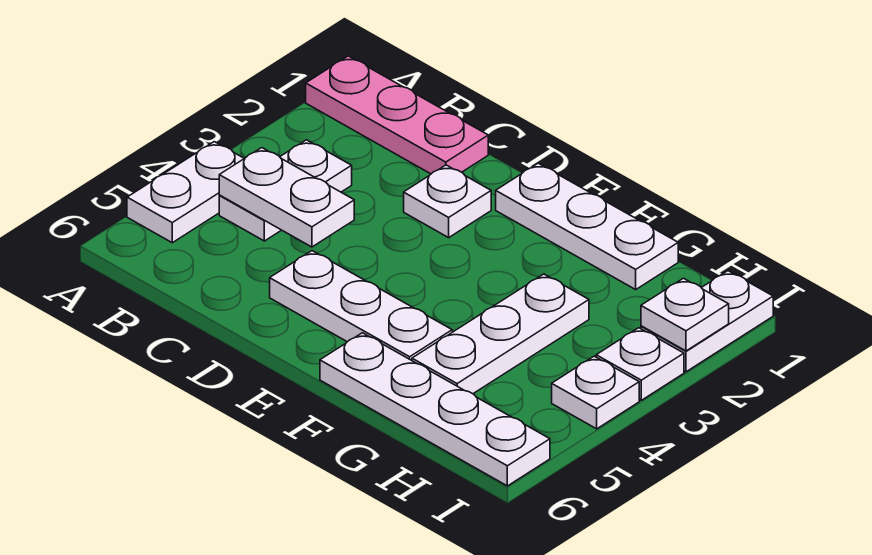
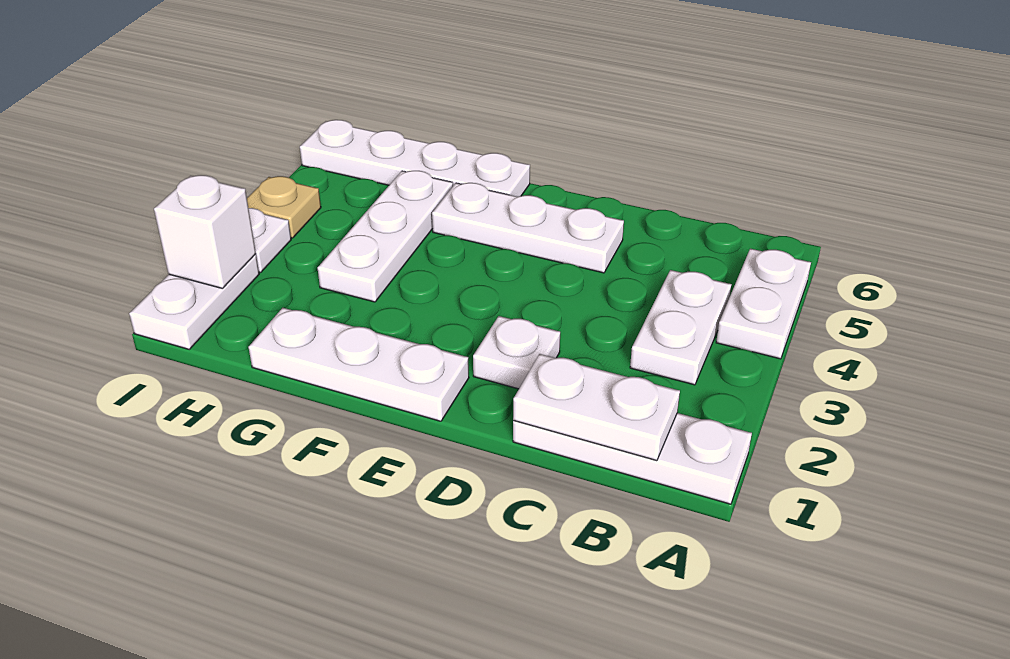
pink 1x3 plate [306,56,488,174] -> white 1x3 plate [513,413,752,504]
white 1x2 plate [219,148,354,247] -> white 1x2 plate moved to [513,354,680,461]
white 1x1 plate [641,278,729,351] -> white 1x1 brick [154,175,256,288]
white 1x1 plate [552,356,639,429] -> tan 1x1 plate [247,176,321,238]

